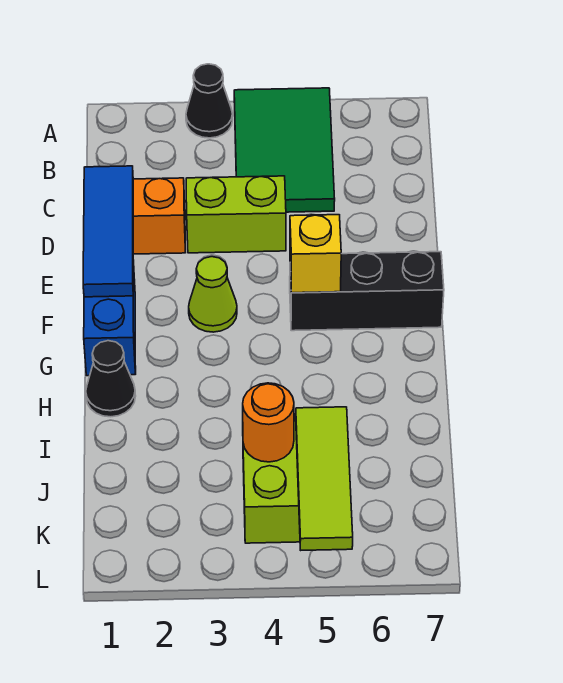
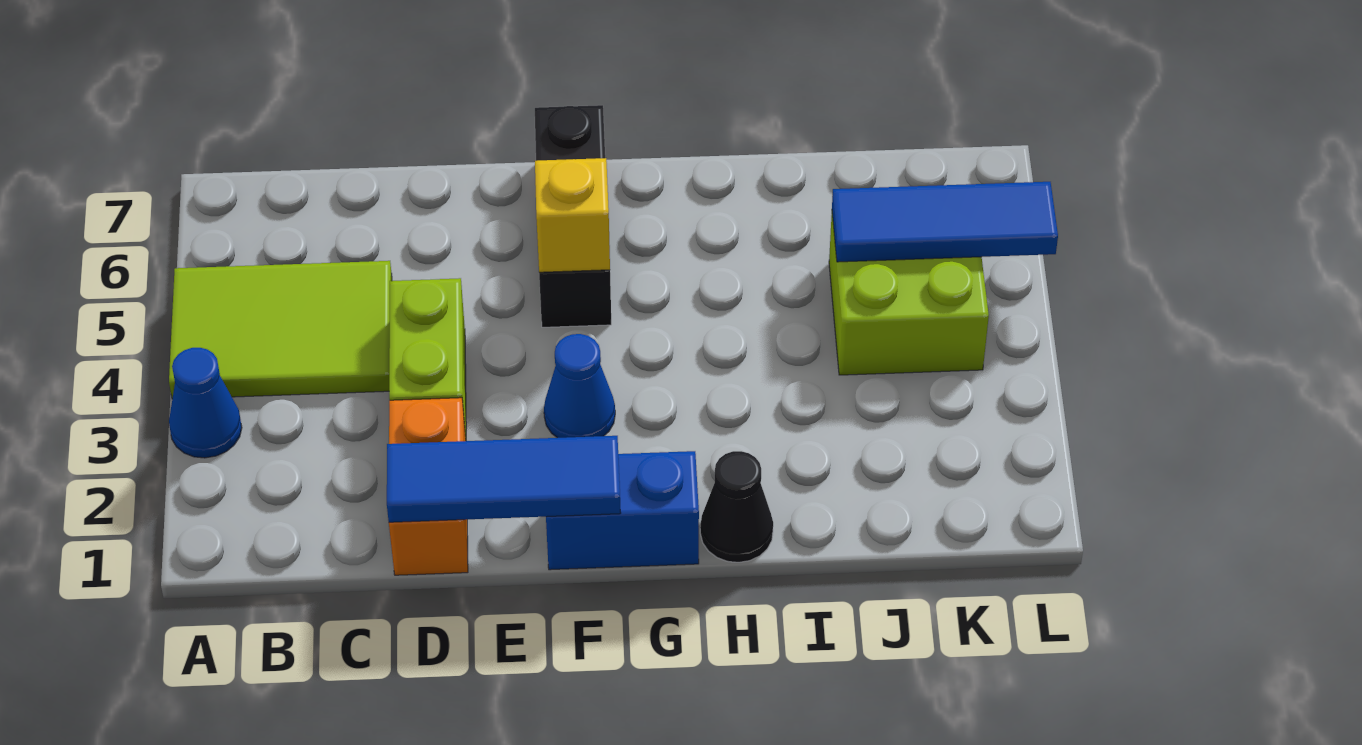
black 1x1 cone [186,64,233,138] -> blue 1x1 cone [169,348,242,458]
green 2x3 tile [234,88,335,212] -> lime 2x3 tile [169,261,392,399]
lime 1x1 cone [189,257,237,332] -> blue 1x1 cone [544,334,615,438]
orange 1x1 round brick [243,383,294,462] -> none
lime 1x3 tile [296,407,353,550] -> blue 1x3 tile [832,182,1058,262]

